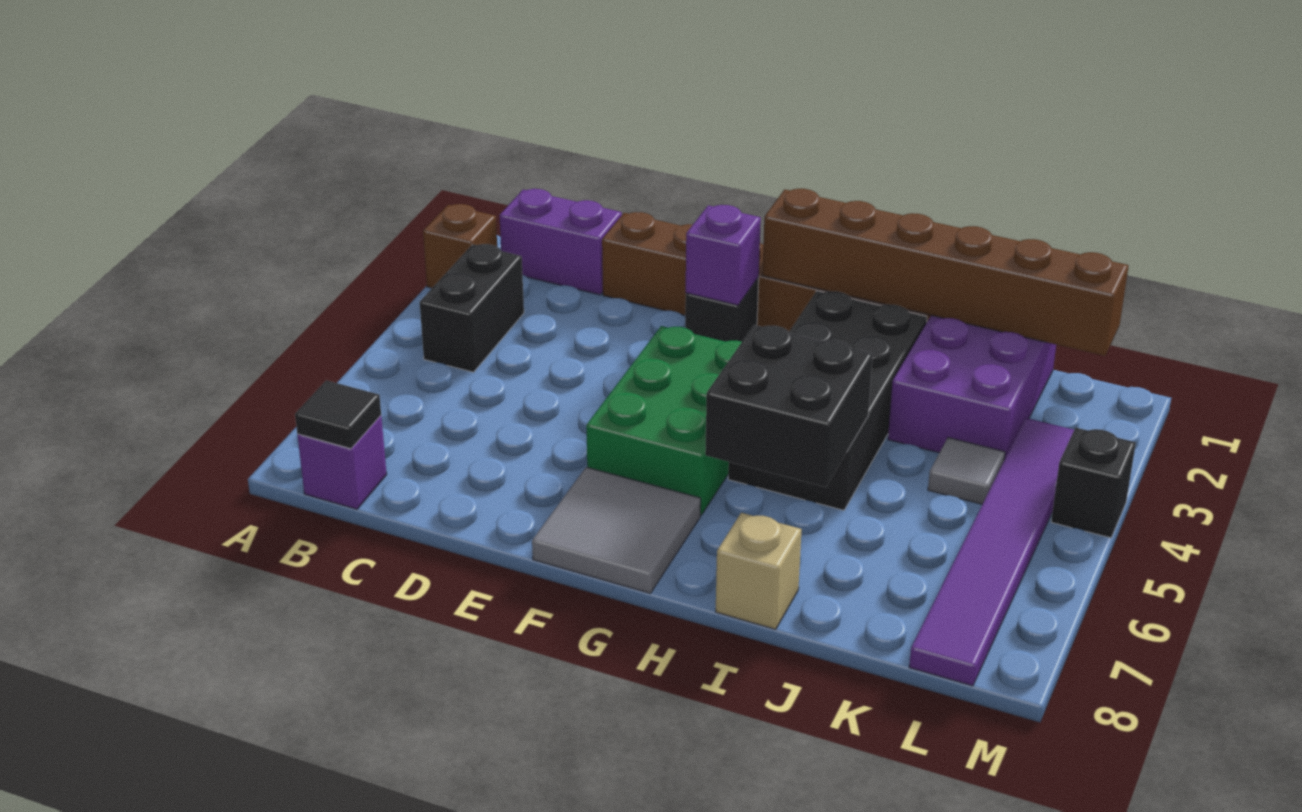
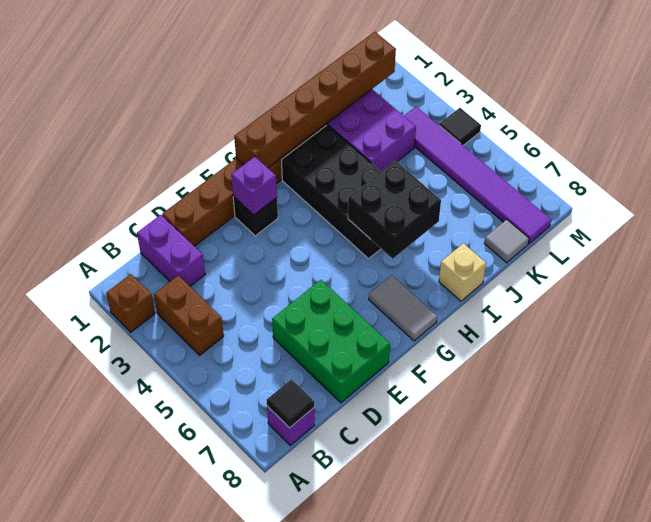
purple 1x2 brick [499,189,622,295] -> purple 1x2 brick turned to [137,215,205,286]
black 1x2 brick [420,244,524,372] -> brown 1x2 brick [154,275,224,355]
green 2x3 brick [586,326,742,515] -> green 2x3 brick moved to [272,280,390,403]
grey 2x2 tile [532,467,701,593] -> grey 1x2 tile [369,275,437,341]
grey 1x1 tile [928,437,1005,504] -> grey 1x1 tile moved to [484,220,529,263]
black 1x1 brick [1051,428,1136,538] -> black 1x1 tile [439,108,481,145]

